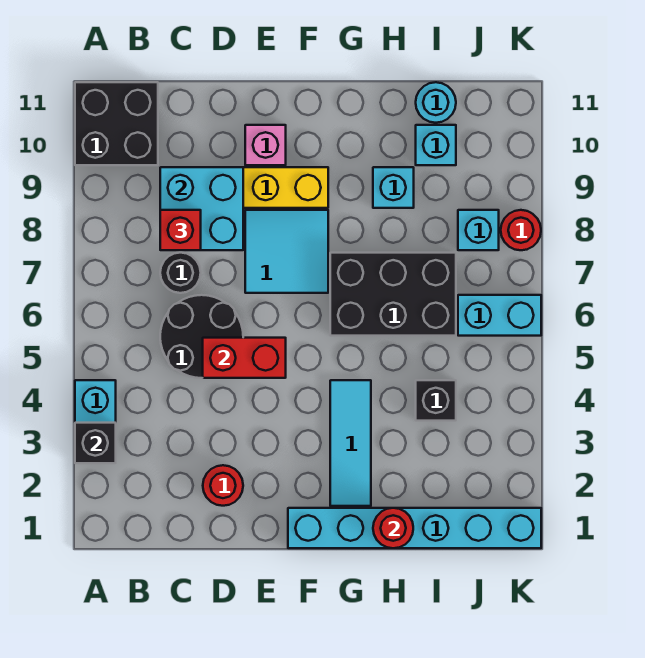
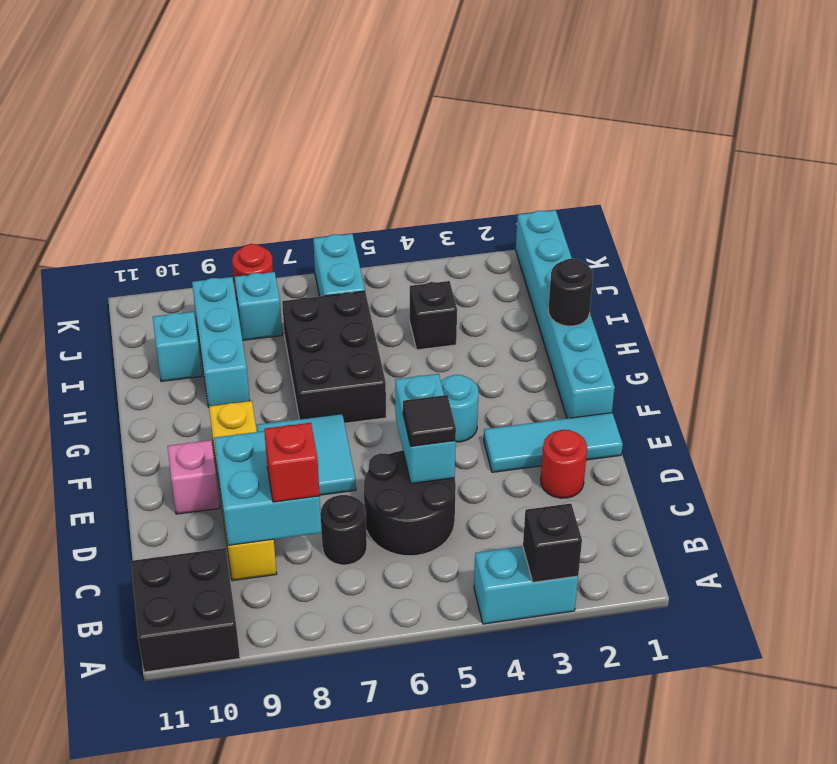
red 1x2 brick [203,338,286,378] -> cyan 1x2 brick [395,374,456,483]
none -> black 1x1 tile [403,395,456,446]
cyan 1x3 tile [330,380,371,506] -> cyan 1x3 tile moved to [484,413,623,472]
red 1x1 round brick [373,508,413,548] -> black 1x1 round brick [548,259,593,326]
cyan 1x1 brick [373,167,414,208] -> cyan 1x3 brick [192,277,250,407]
cyan 1x1 round brick [416,82,456,123] -> cyan 1x1 round brick moved to [441,375,479,442]

